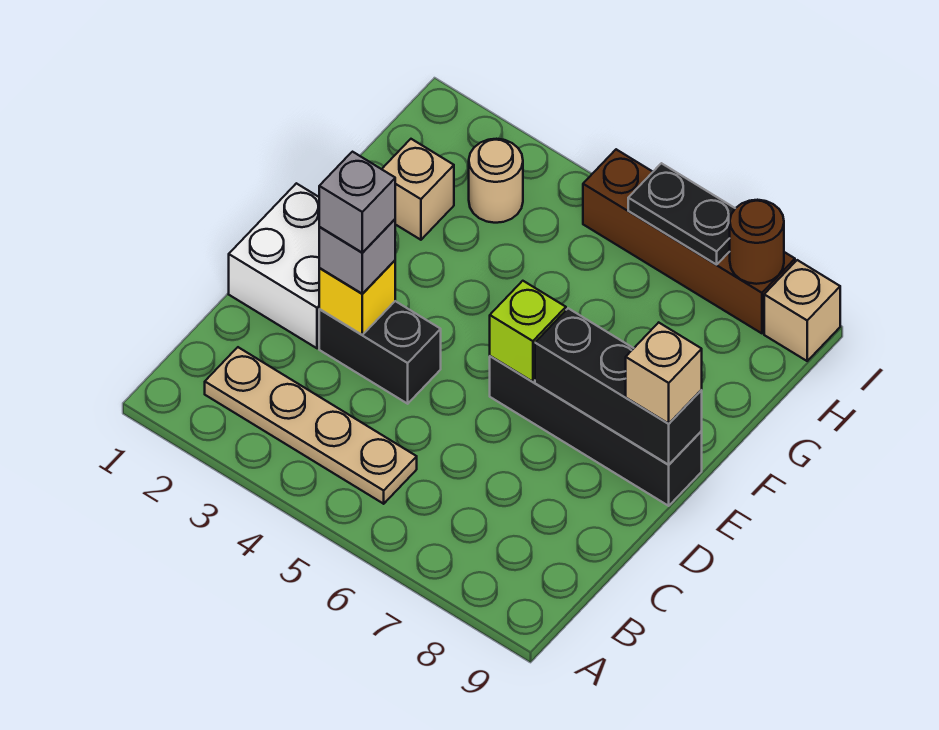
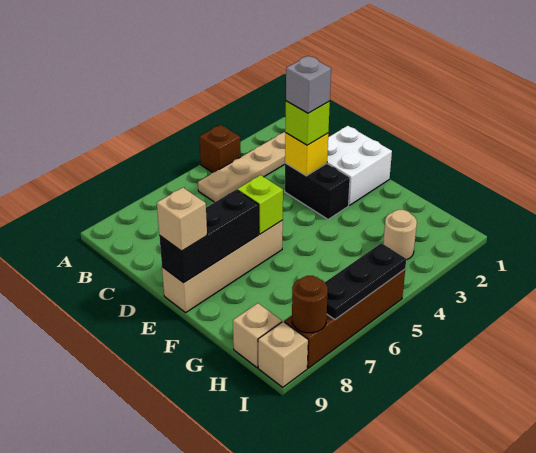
none -> brown 1x1 brick [199,125,241,173]
black 1x2 brick [319,301,441,404] -> black 1x2 brick turned to [285,163,350,219]
grey 1x1 brick [319,219,395,294] -> lime 1x1 brick [285,101,330,145]
black 1x4 brick [490,356,702,506] -> tan 1x4 brick [162,220,283,313]
tan 1x1 brick [382,139,454,240] -> tan 1x1 brick moved to [233,303,282,368]
black 1x2 plate [628,163,735,265] -> black 1x3 plate [325,243,406,320]

